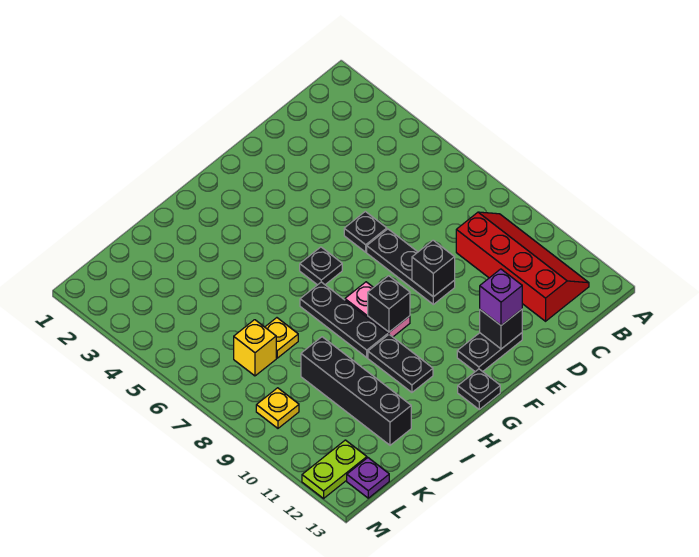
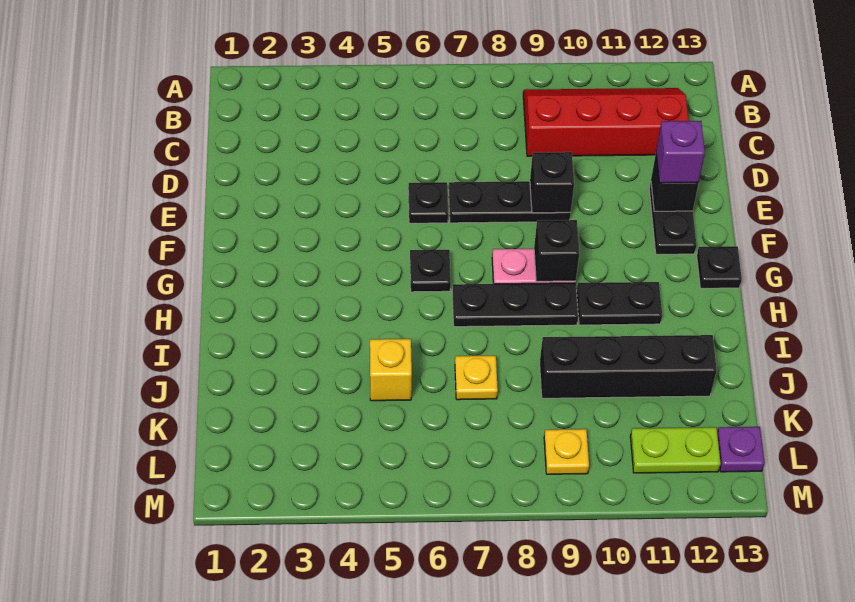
yellow 1x1 brick [234,320,276,376] -> yellow 1x1 brick moved to [370,339,412,401]
lime 1x2 plate [302,440,367,498] -> lime 1x2 plate turned to [630,427,721,473]

